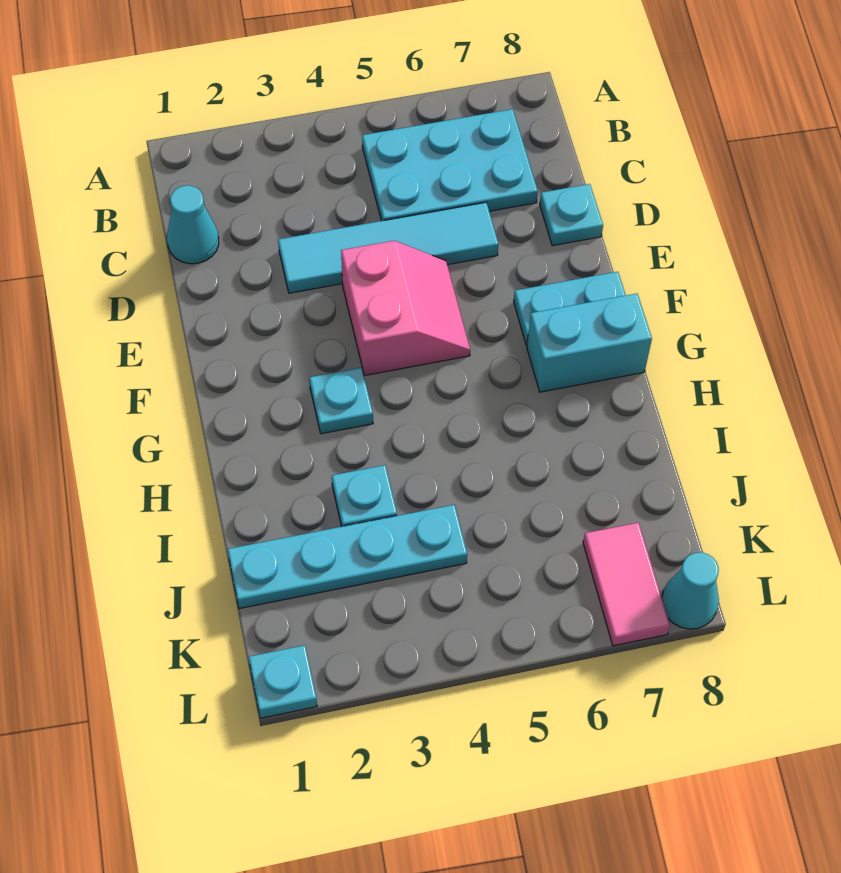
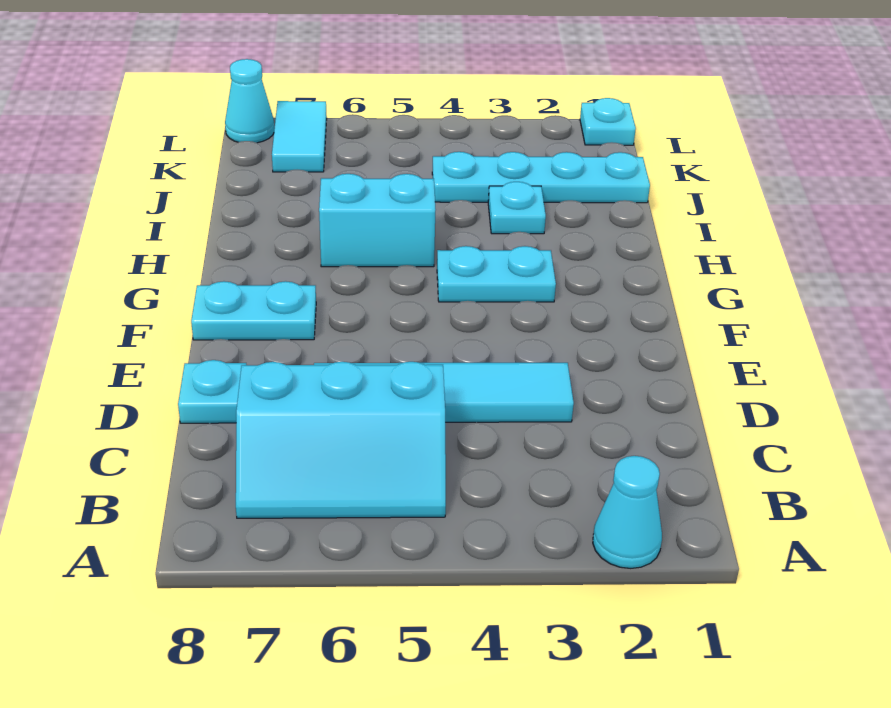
cyan 2x3 plate [362,109,538,221] -> cyan 2x3 slope [236,362,446,518]
cyan 1x1 cone [167,185,219,264] -> cyan 1x1 cone moved to [593,456,662,568]
pink 2x2 slope [341,241,470,376] -> none
cyan 1x1 plate [309,368,373,434] -> cyan 1x2 plate [437,246,556,302]
cyan 1x2 brick [527,294,652,392] -> cyan 1x2 brick moved to [319,174,435,267]
pink 1x2 tile [583,523,670,646] -> cyan 1x2 tile [272,101,327,172]

